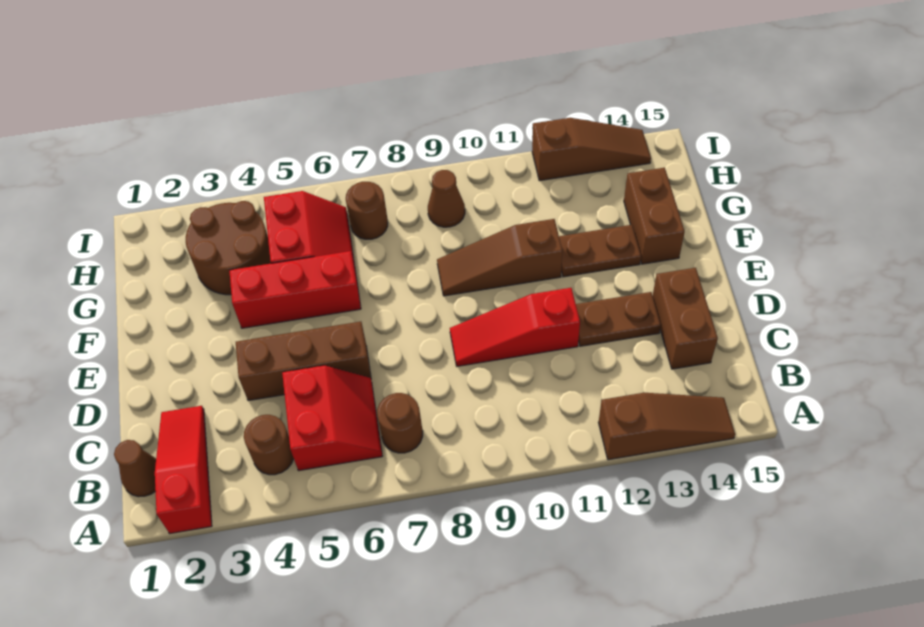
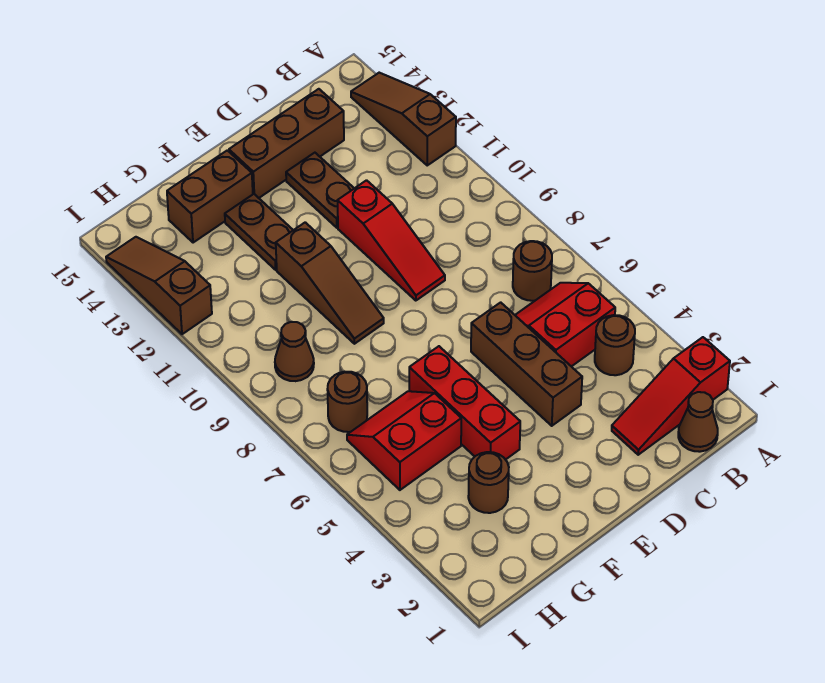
brown 1x2 brick [653,268,718,369] -> brown 1x3 brick [229,89,344,198]
brown 2x2 round brick [186,201,271,295] -> brown 1x1 round brick [468,452,509,513]

